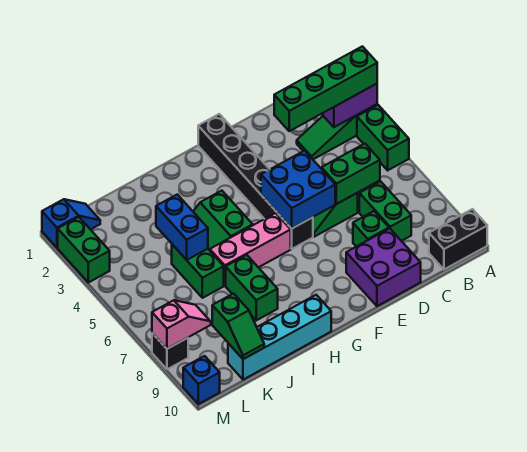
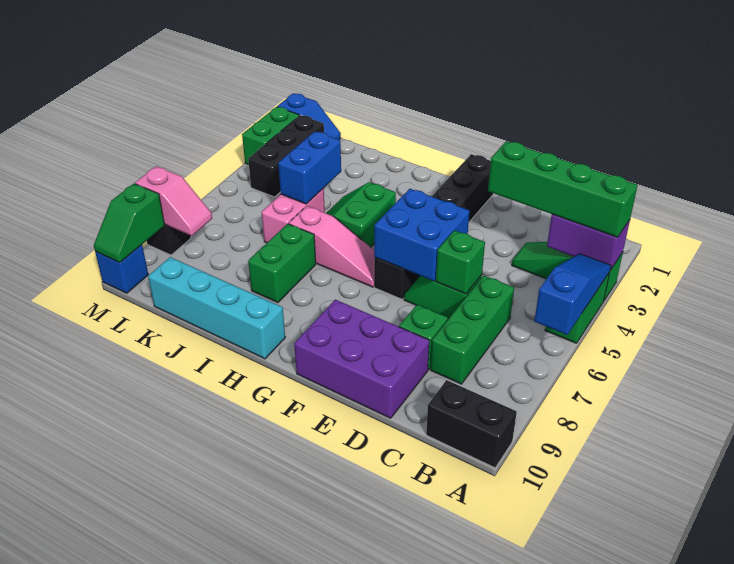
none -> blue 1x3 slope [534,254,611,335]
green 1x2 brick [321,144,380,204] -> green 1x1 brick [436,230,485,294]
green 1x2 brick [359,181,411,241] -> green 1x3 brick [430,275,514,384]
purple 2x2 brick [346,228,421,306] -> purple 2x3 brick [294,300,430,418]
pink 1x3 brick [210,213,291,286] -> pink 1x3 slope [289,206,375,287]
green 1x2 brick [172,244,224,298] -> pink 1x2 brick [262,189,325,243]
green 1x2 slope [212,294,264,359] -> green 1x2 slope moved to [94,184,165,263]
none -> black 1x3 brick [248,115,324,197]

